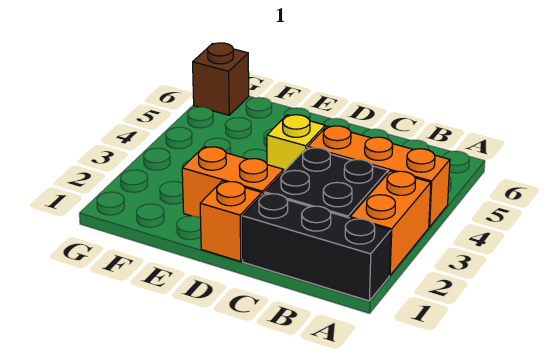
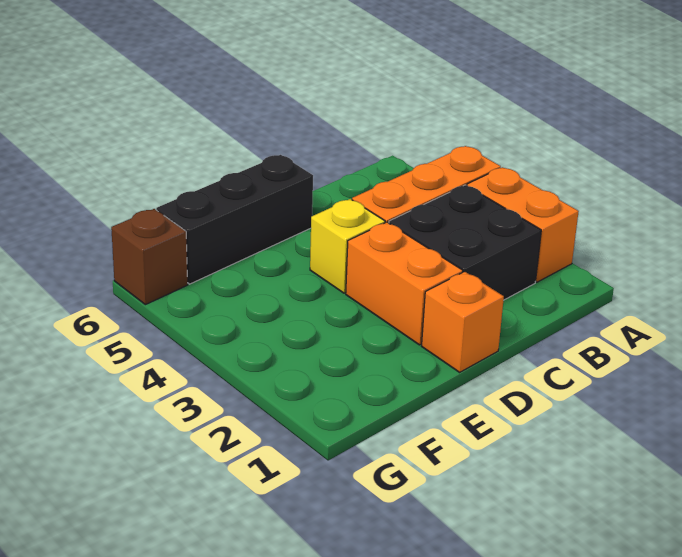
black 1x3 brick [242,193,391,301] -> black 1x3 brick moved to [156,155,313,284]
orange 1x2 brick [182,147,284,218] -> orange 1x2 brick turned to [346,222,463,345]

